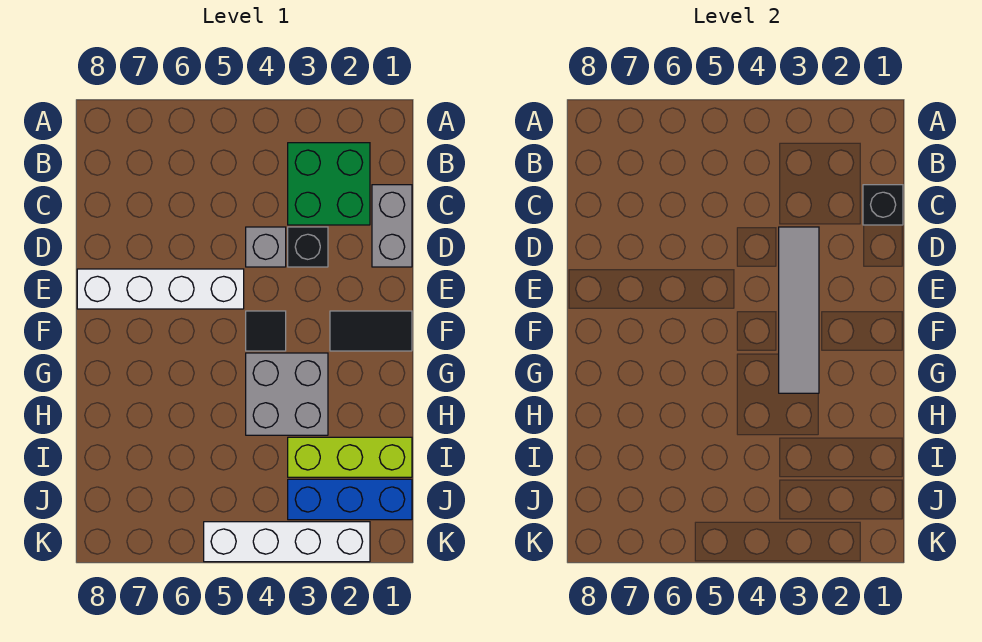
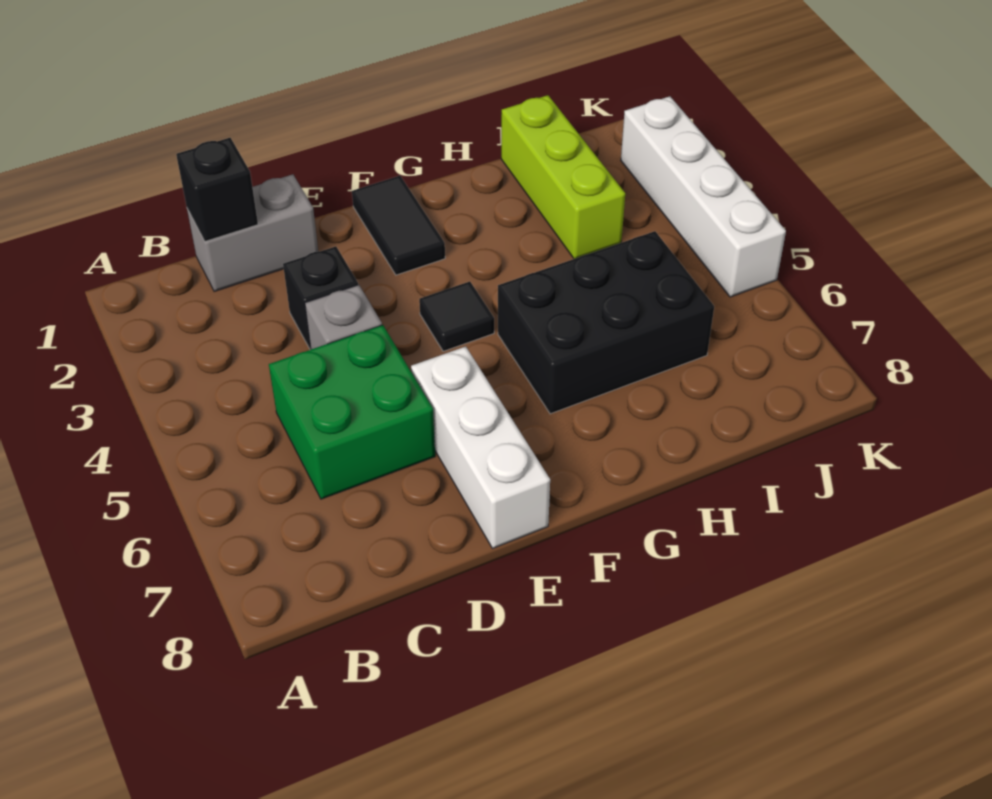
green 2x2 brick [288,143,370,225] -> green 2x2 brick moved to [269,325,435,499]
grey 1x4 tile [779,227,819,393] -> none
white 1x4 brick [77,269,244,309] -> white 1x3 brick [411,346,550,549]
grey 2x2 brick [246,353,328,435] -> none
none -> black 2x3 brick [498,231,714,414]
blue 1x3 brick [288,479,412,520] -> none

